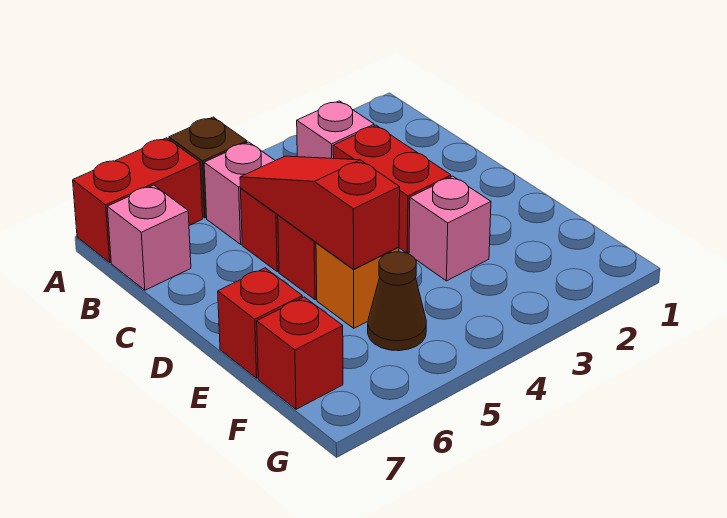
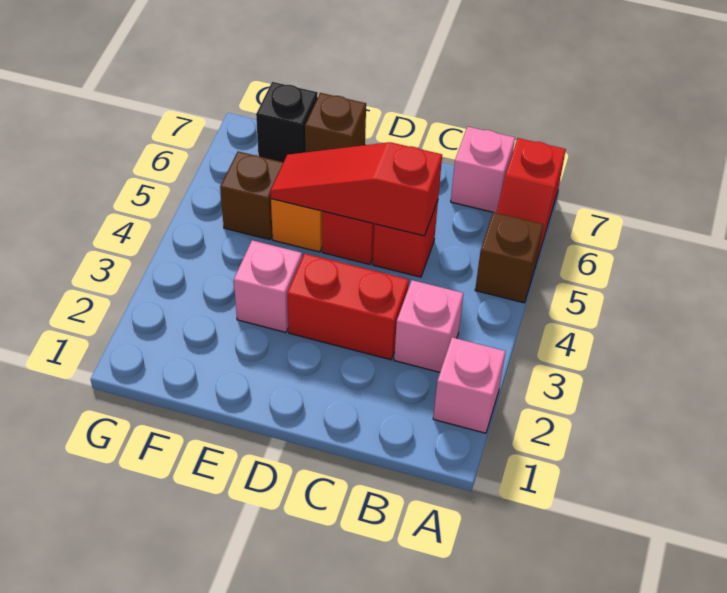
red 1x2 brick [73,138,203,262] -> red 1x2 slope [496,138,566,263]
pink 1x1 brick [204,142,275,244] -> pink 1x1 brick moved to [433,337,506,433]
red 1x3 slope [240,156,400,269] -> red 1x3 slope turned to [271,142,442,236]
red 1x1 brick [218,268,302,378] -> brown 1x1 brick [305,93,366,152]
brown 1x1 cone [368,252,426,351] -> brown 1x1 brick [220,152,284,240]
red 1x1 brick [257,297,343,409] -> black 1x1 brick [256,82,318,162]

